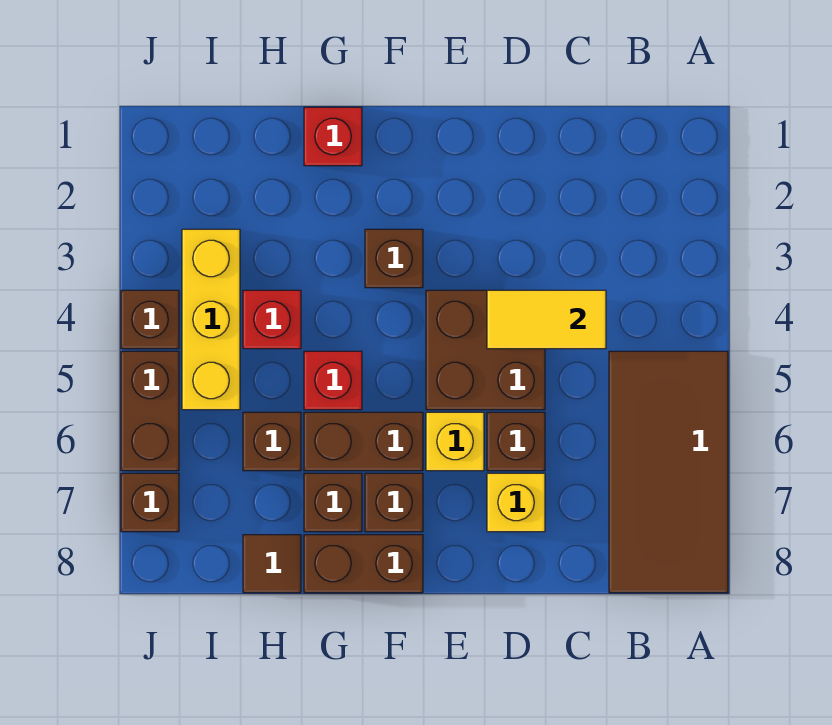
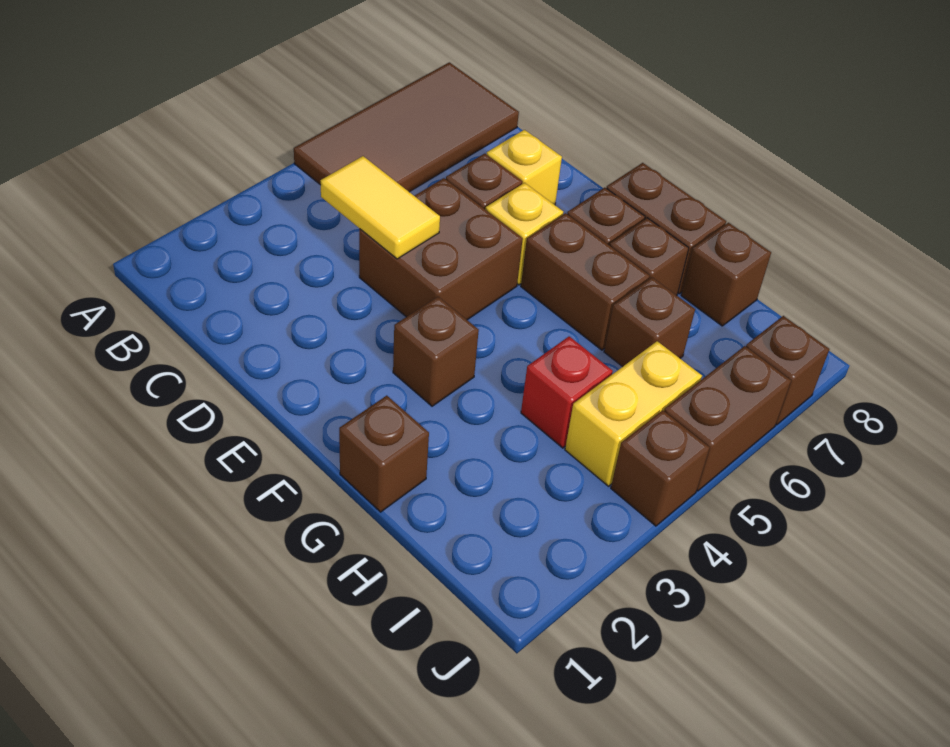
red 1x1 brick [304,107,362,166] -> brown 1x1 brick [339,396,429,512]
red 1x1 brick [304,351,362,410] -> none
brown 1x1 tile [243,535,301,593] -> brown 1x1 brick [681,223,771,326]
yellow 1x3 brick [182,229,240,410] -> yellow 1x2 brick [565,341,702,486]

